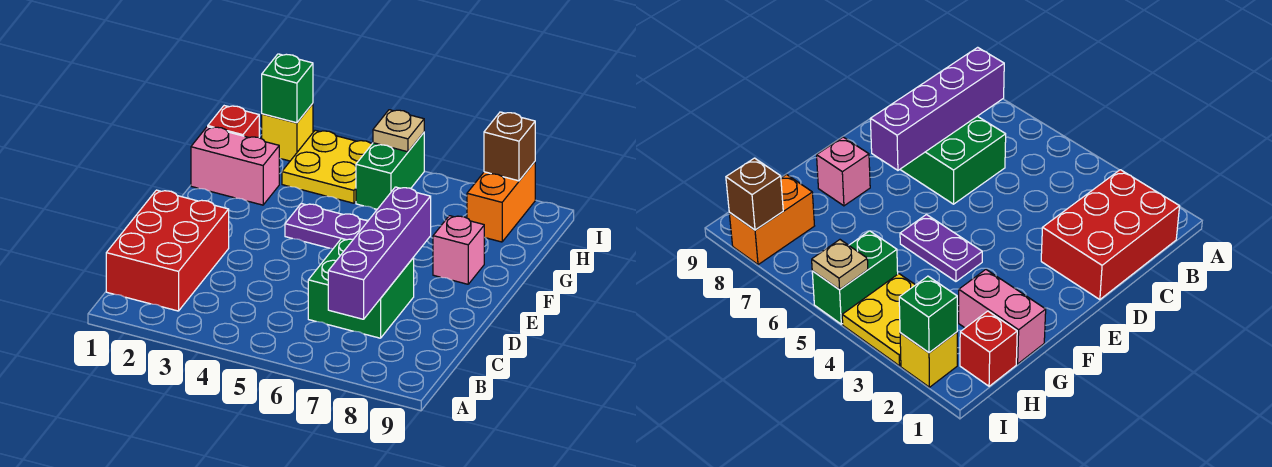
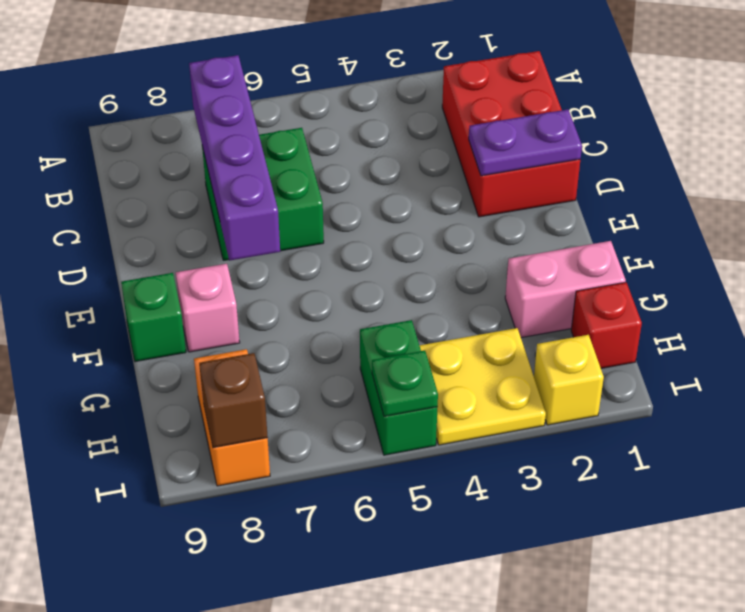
purple 1x2 plate [285,203,368,249] -> purple 1x2 plate moved to [469,109,582,176]
green 1x1 brick [262,54,313,123] -> green 1x1 brick moved to [121,273,186,362]
tan 1x1 plate [373,110,424,152] -> green 1x1 plate [372,351,438,416]

